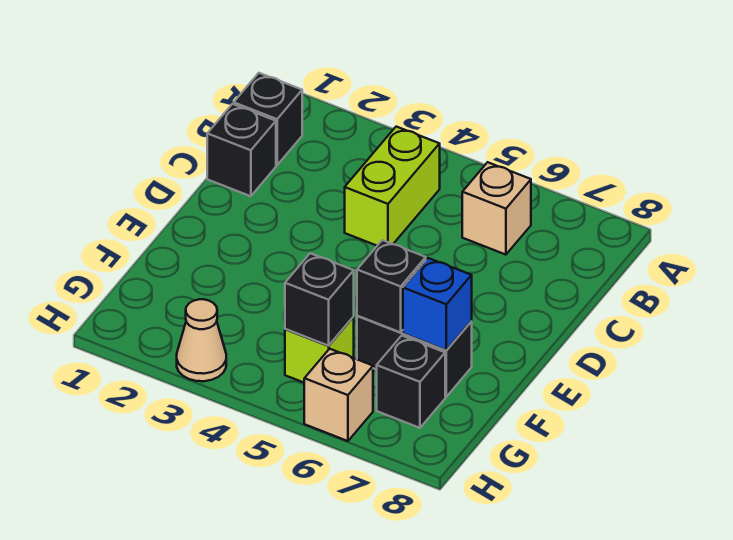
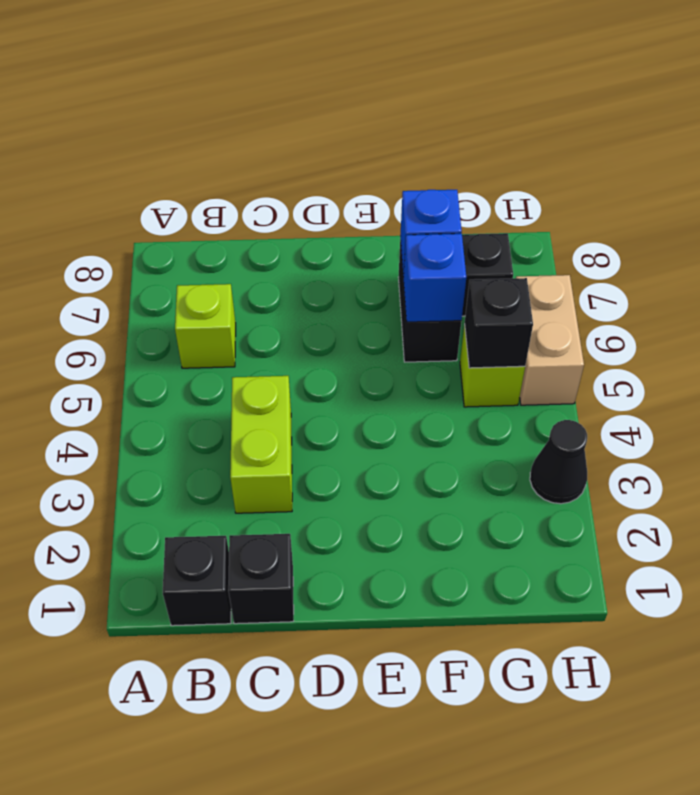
lime 1x2 brick [345,127,440,246] -> lime 1x2 brick turned to [230,376,292,513]
tan 1x1 brick [462,162,531,255] -> lime 1x1 brick [175,284,236,368]
black 1x1 brick [357,240,426,332] -> blue 1x1 brick [403,234,466,322]
tan 1x1 cone [177,299,226,381] -> black 1x1 cone [530,420,587,504]
tan 1x1 brick [304,349,373,441] -> tan 1x2 brick [516,275,584,405]

